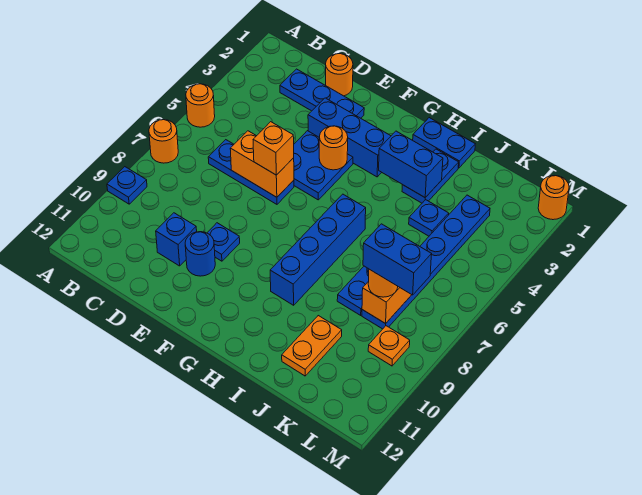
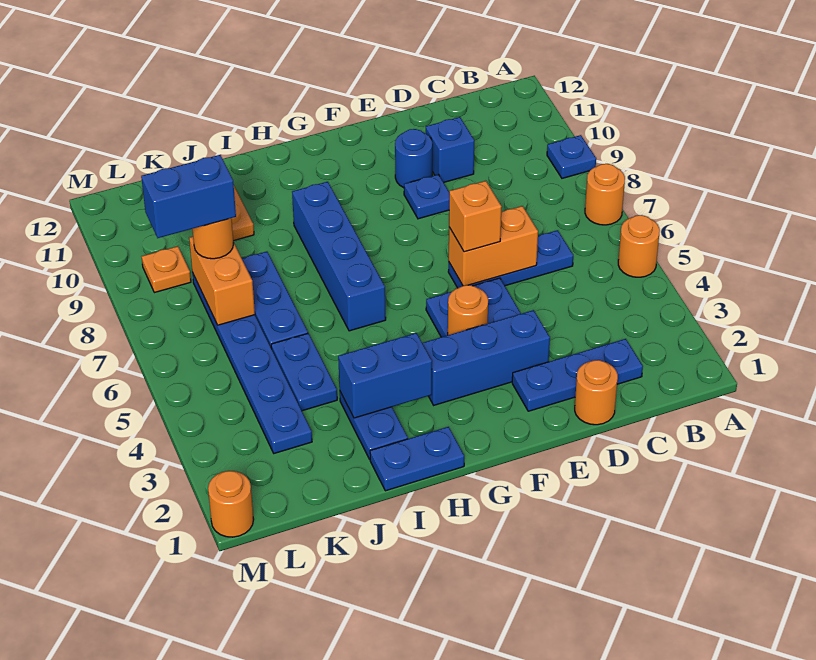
blue 1x1 plate [409,200,449,236] -> blue 1x2 plate [271,333,337,411]

